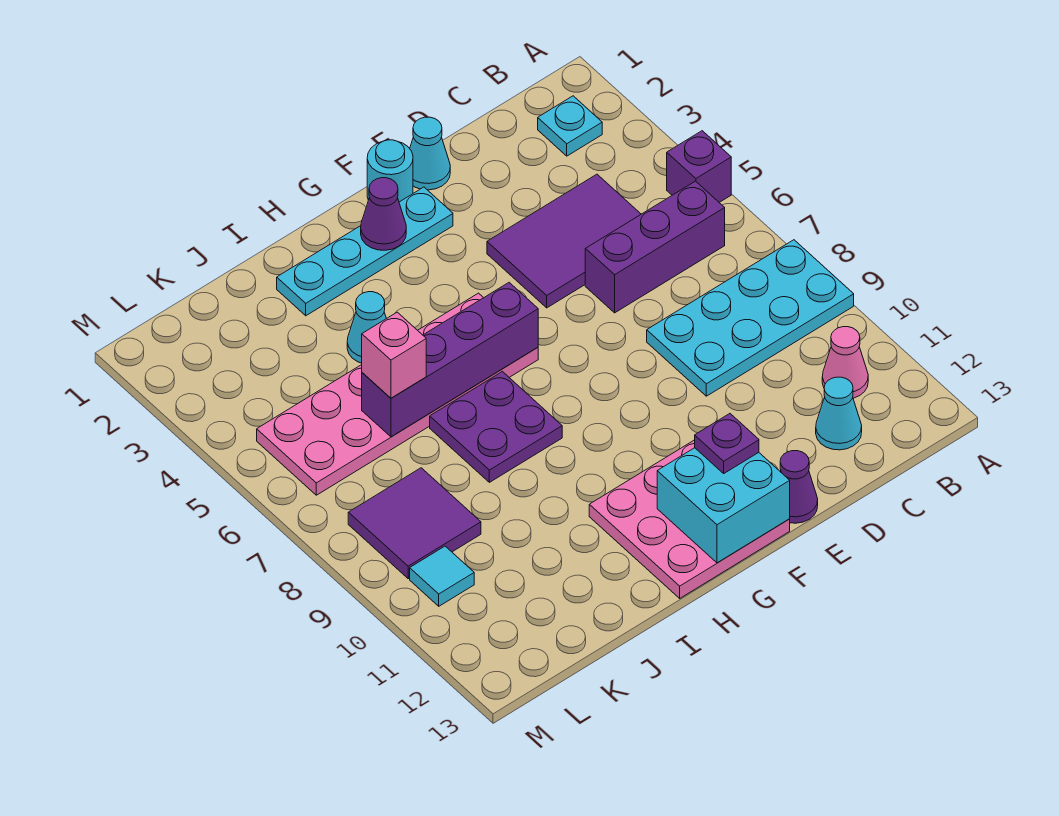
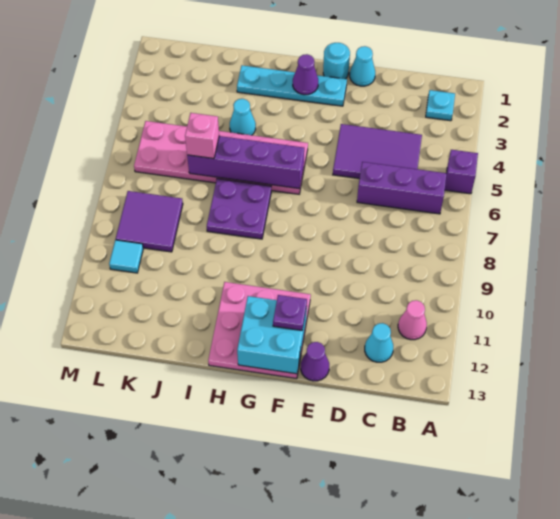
cyan 2x4 plate [647,240,854,396] -> none

